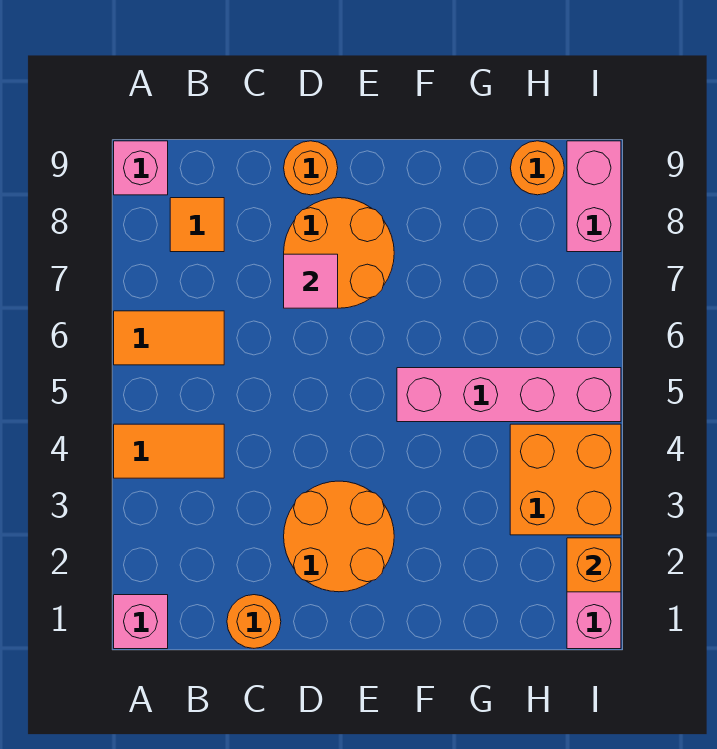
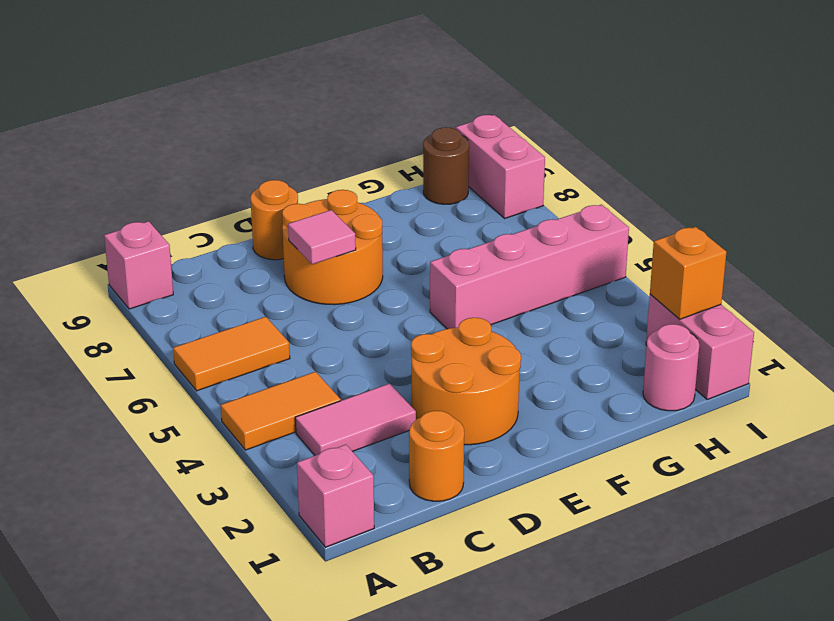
none -> pink 1x2 tile [295,383,416,456]
orange 1x1 tile [170,198,224,252] -> none
none -> pink 1x1 round brick [643,324,699,411]
orange 2x2 brick [510,424,621,535] -> none
orange 1x1 round brick [511,141,564,195] -> brown 1x1 round brick [423,127,469,204]

